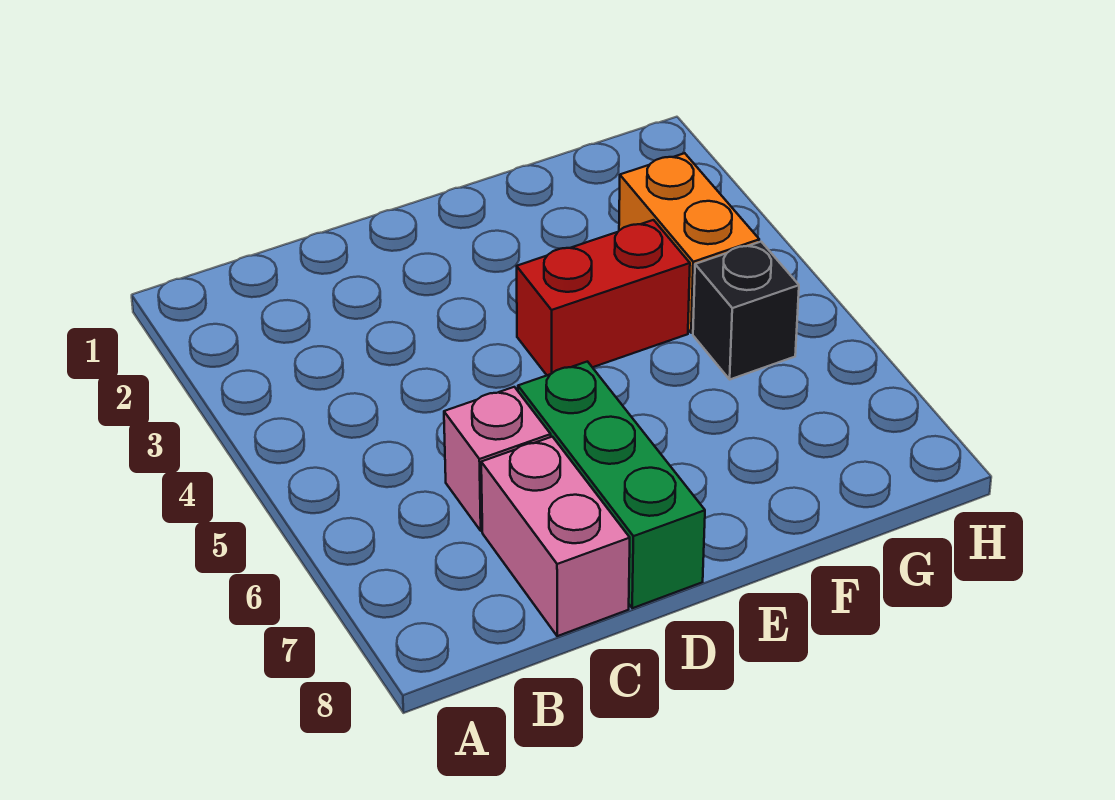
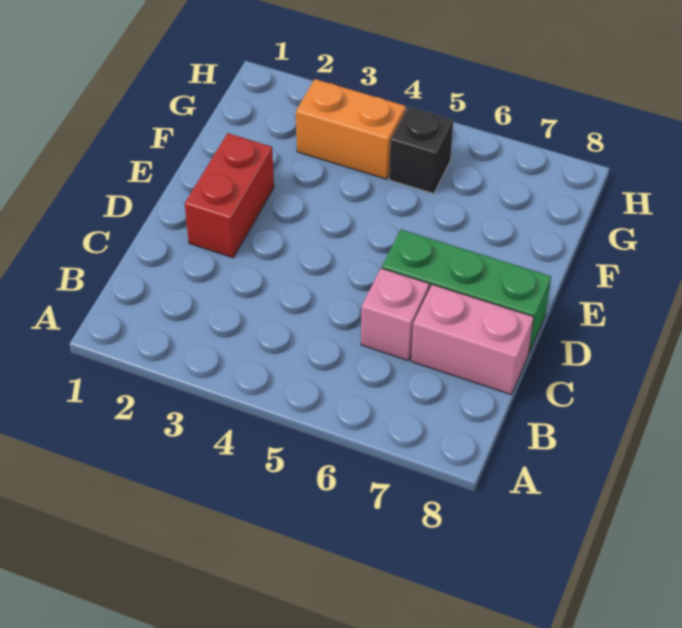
red 1x2 brick [517,220,690,375] -> red 1x2 brick moved to [185,133,274,258]

